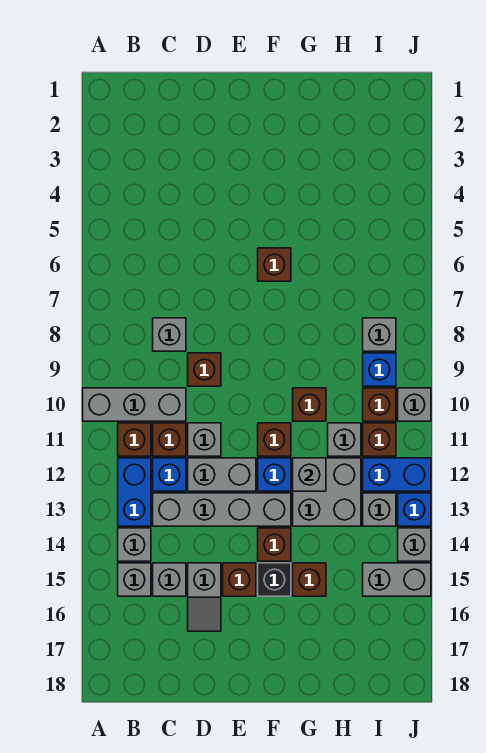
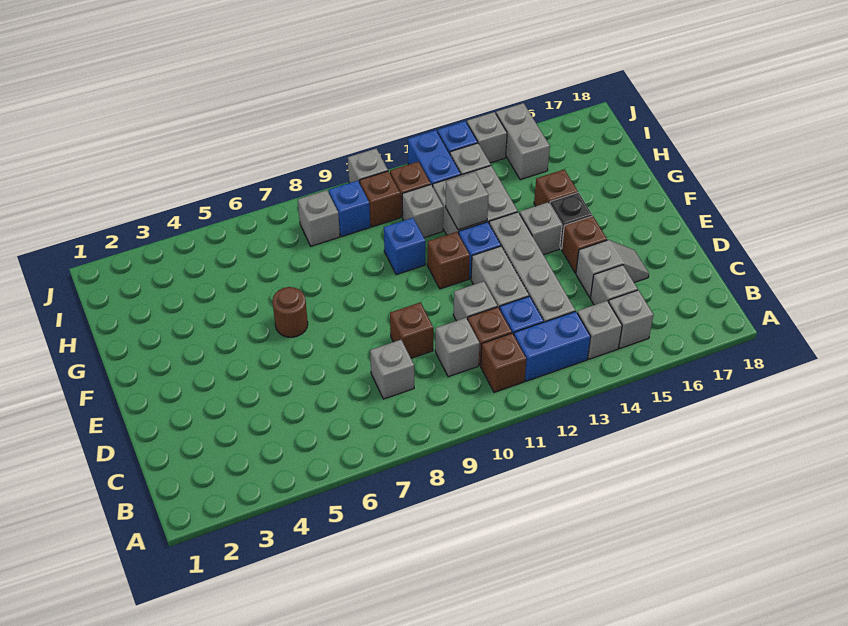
grey 1x3 brick [83,388,186,421] -> grey 1x1 brick [435,318,480,377]
brown 1x1 brick [258,248,291,281] -> brown 1x1 round brick [272,287,308,337]
brown 1x1 brick [258,528,291,561] -> grey 1x1 brick [520,202,562,255]
brown 1x1 brick [293,388,326,421] -> blue 1x1 brick [384,218,425,275]

